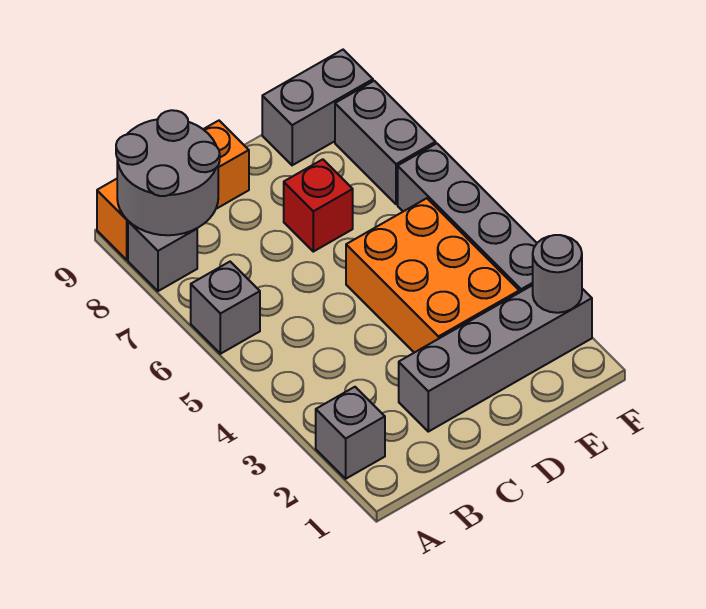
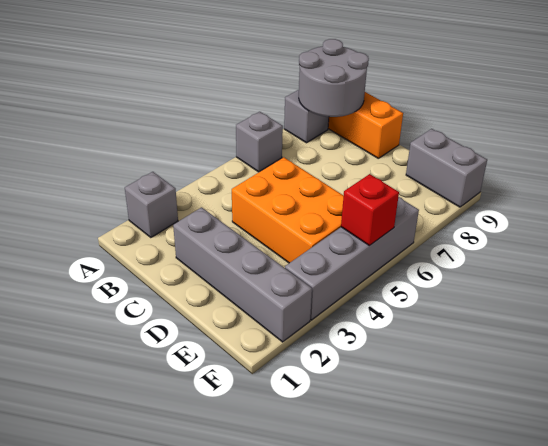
orange 2x3 brick [346,198,519,353] -> orange 2x3 brick turned to [232,157,344,263]
red 1x1 brick [284,159,353,252] -> red 1x1 brick moved to [341,174,399,246]
grey 1x1 round brick [533,235,582,313] -> none
grey 1x2 brick [335,81,436,204] -> none

